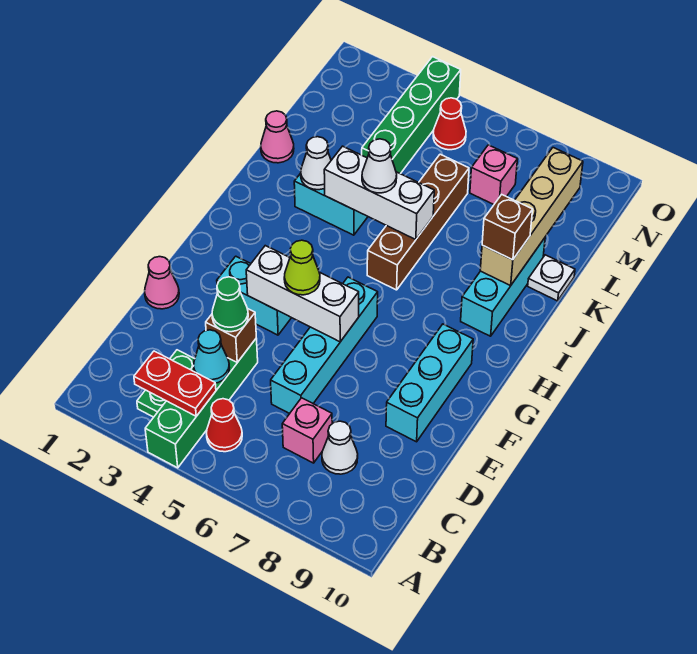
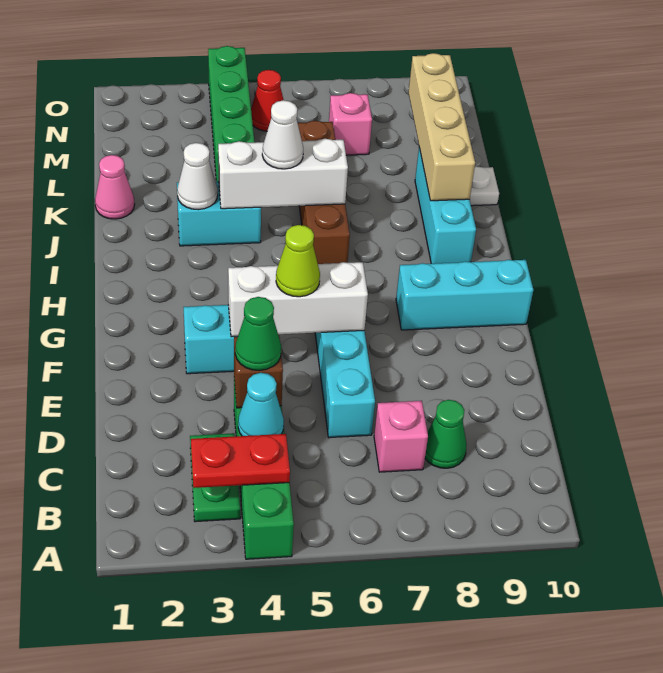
red 1x1 cone [207,399,242,452] -> none
white 1x1 cone [322,421,358,474] -> green 1x1 cone [425,400,466,468]
pink 1x1 cone [145,257,179,309] -> none
cyan 1x3 brick [386,324,473,442] -> cyan 1x3 brick turned to [396,260,533,330]
brown 1x1 brick [482,195,533,260] -> none

